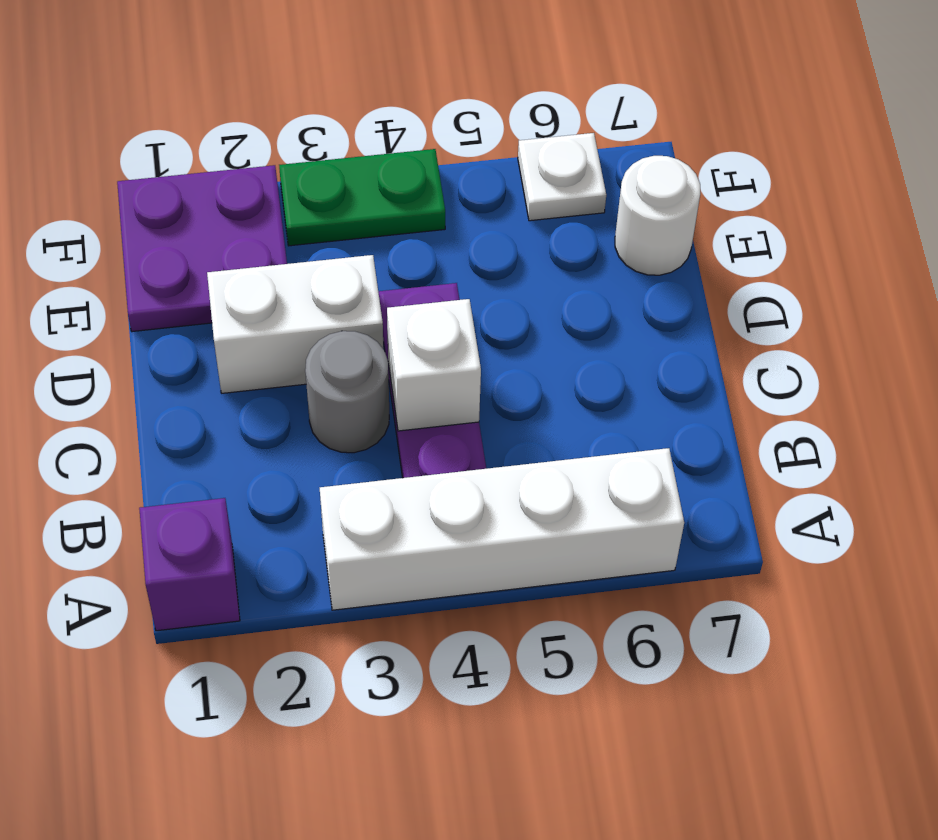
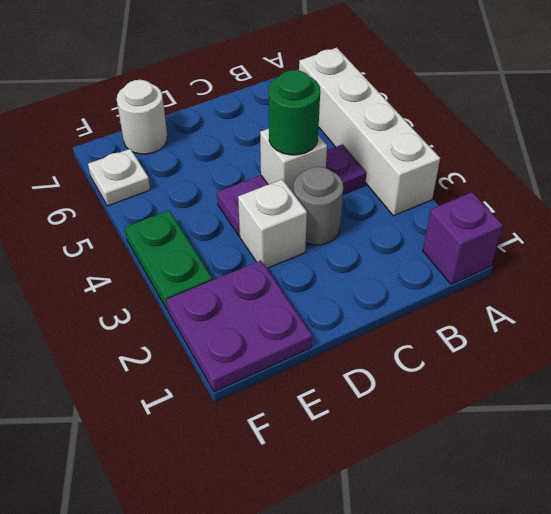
none -> green 1x1 round brick [269,70,320,155]
white 1x2 brick [207,255,383,393] -> white 1x1 brick [238,179,307,268]

